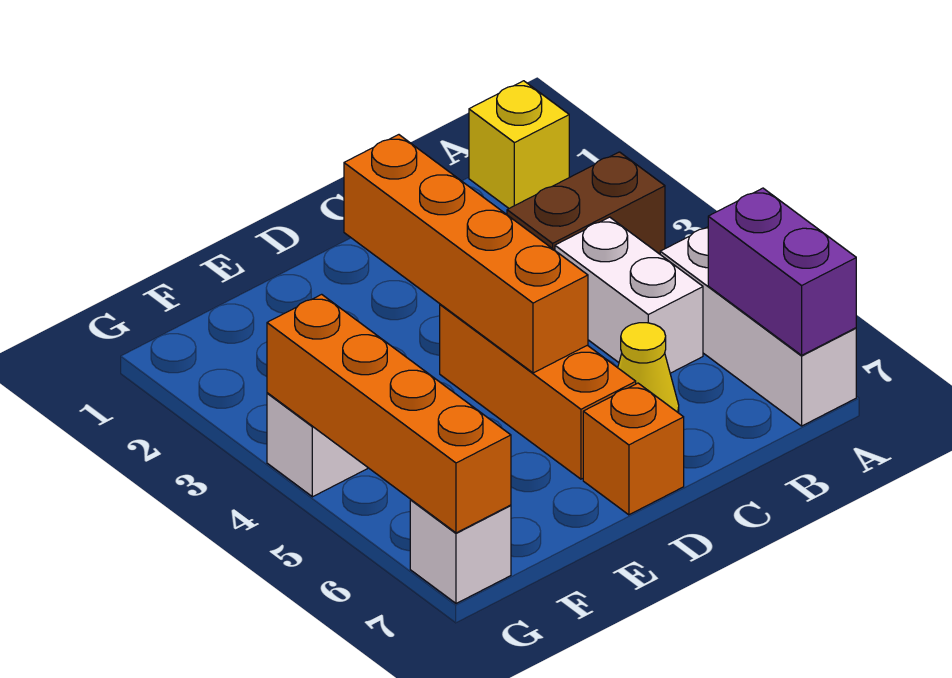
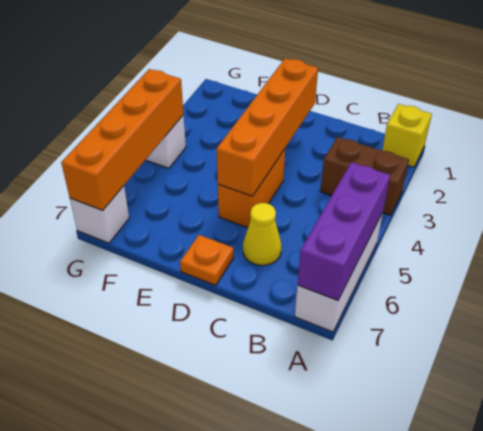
purple 1x2 brick [708,188,856,355] -> purple 1x3 brick [298,162,390,301]
white 1x2 brick [555,217,703,373] -> none
orange 1x3 brick [440,304,636,479] -> orange 1x2 brick [218,149,285,228]
orange 1x1 brick [583,383,684,515] -> orange 1x1 plate [180,235,234,285]

